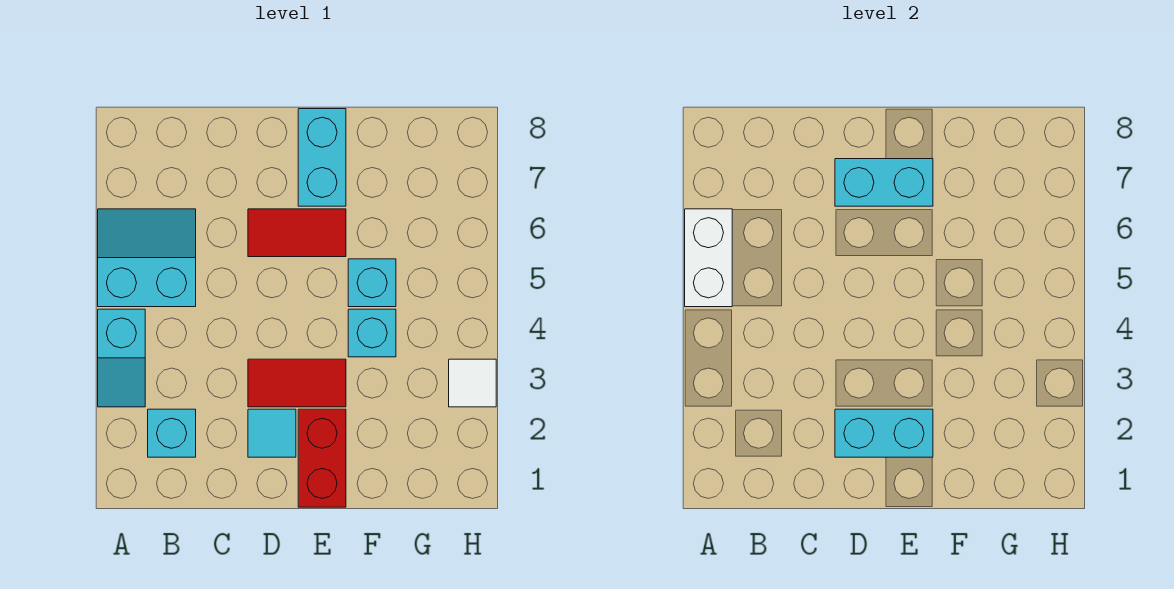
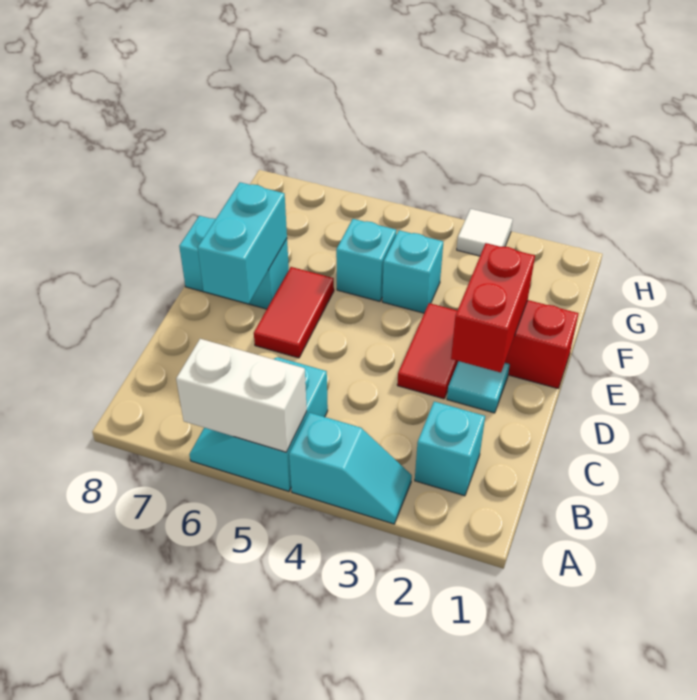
cyan 1x2 brick [835,409,933,457] -> red 1x2 brick [451,243,535,373]

